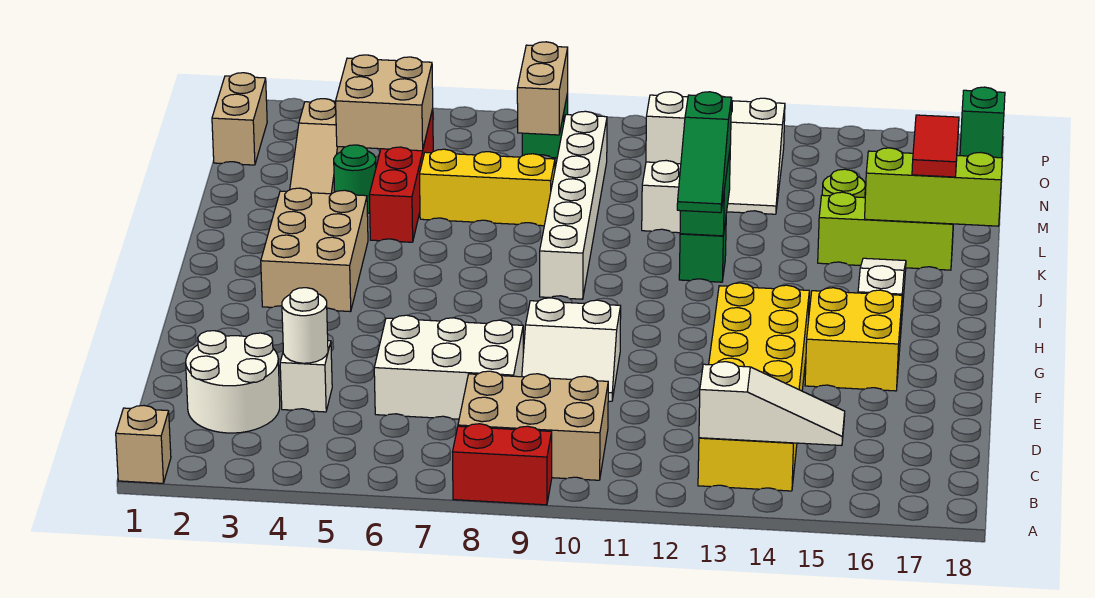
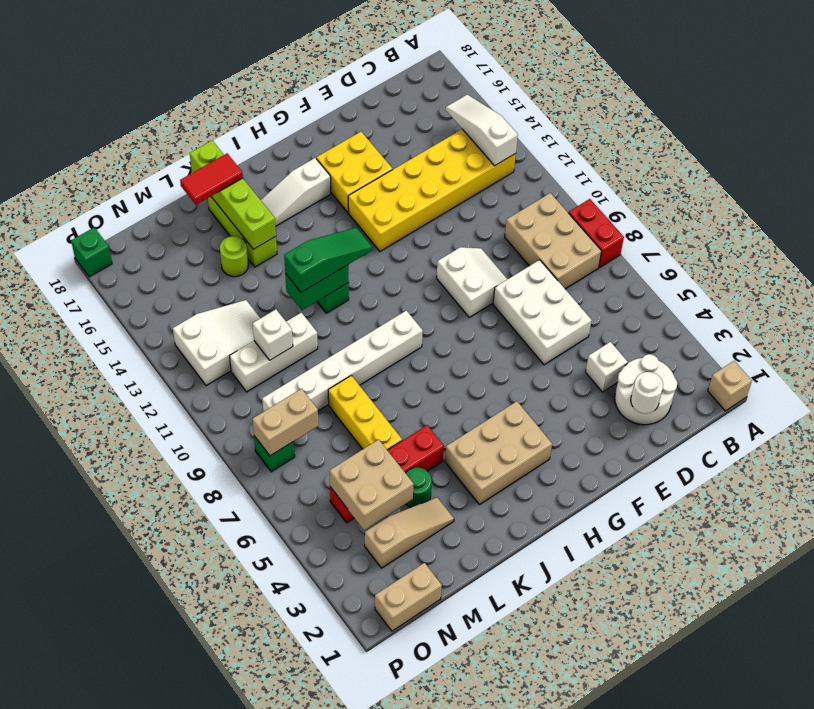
white 1x1 round brick [282,288,328,363] -> white 1x1 round brick moved to [631,372,663,414]
lime 1x3 brick [865,148,1002,226] -> lime 1x4 brick [190,141,276,249]

